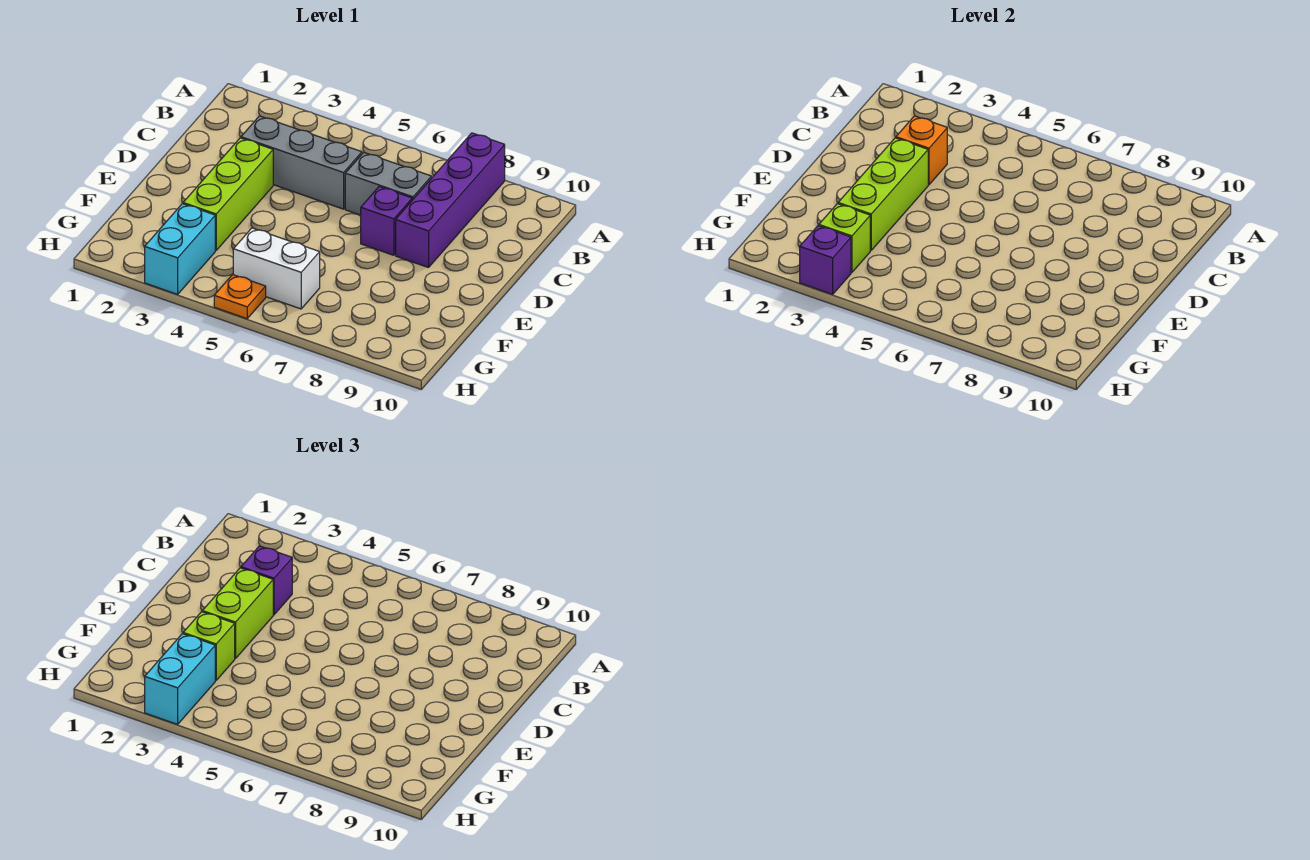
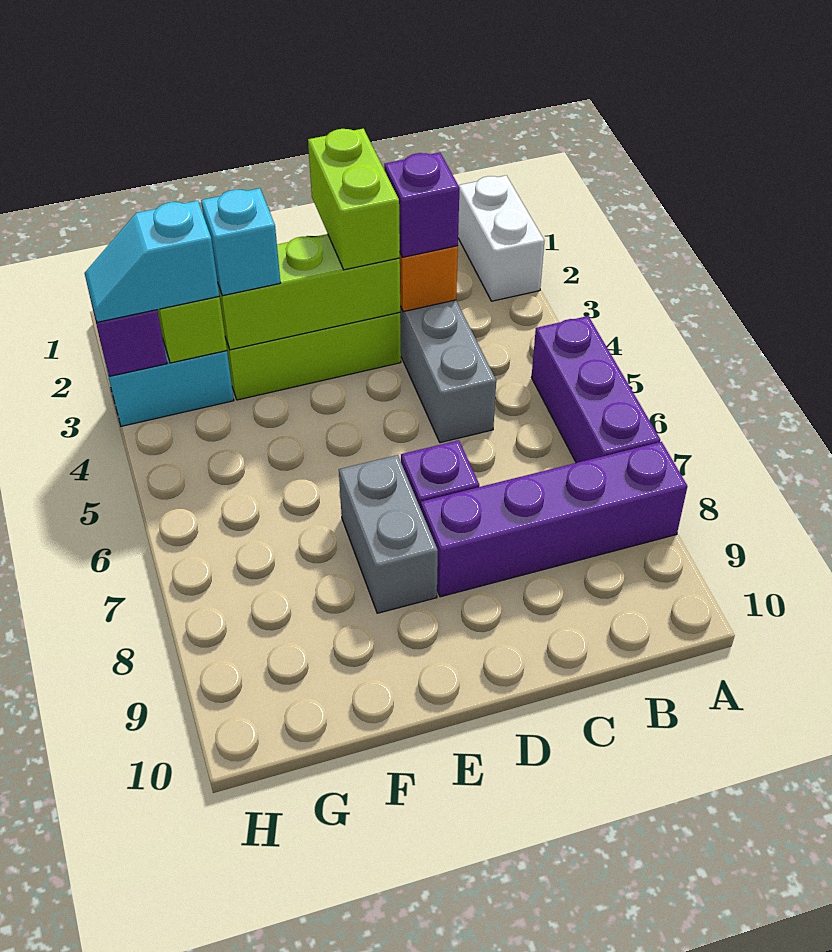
none -> purple 1x3 brick [531,316,660,463]
grey 1x2 brick [345,153,431,215] -> grey 1x2 brick moved to [339,455,438,613]
lime 1x2 brick [202,568,273,659] -> lime 1x2 brick turned to [308,129,400,270]
lime 1x1 brick [183,612,235,680] -> cyan 1x1 brick [201,188,281,296]
cyan 1x2 brick [145,634,215,724] -> cyan 1x2 slope [85,201,219,322]
white 1x2 brick [233,228,320,309] -> white 1x2 brick moved to [458,175,544,301]
orange 1x1 plate [214,275,266,319] -> none

